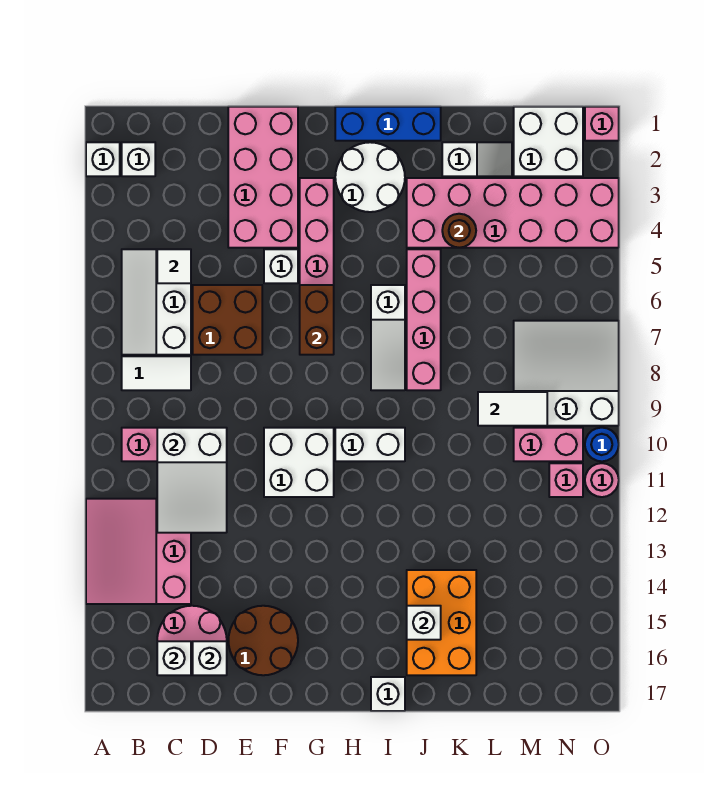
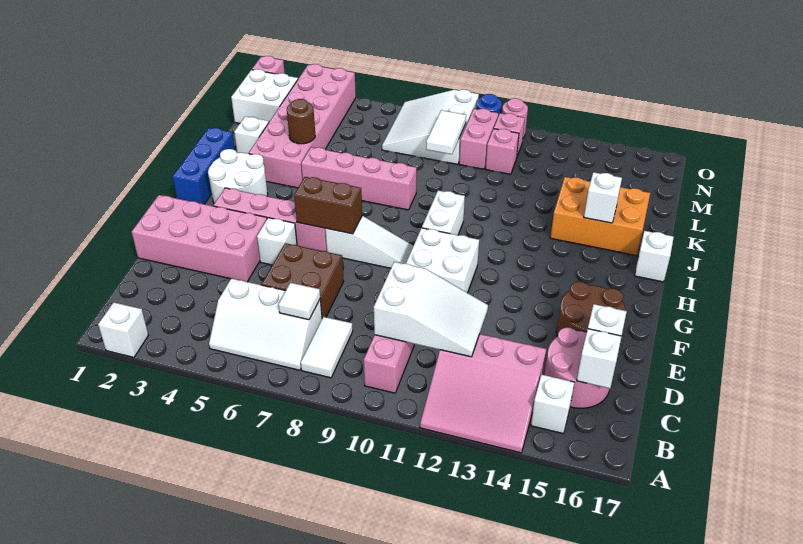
white 1x1 brick [122,142,155,176] -> white 1x1 brick moved to [531,375,574,433]
white 1x1 tile [157,249,191,283] -> white 1x1 tile moved to [279,283,320,320]
white 1x3 slope [371,285,405,390] -> white 1x3 slope moved to [325,216,413,268]
none -> pink 1x1 brick [486,129,519,174]

